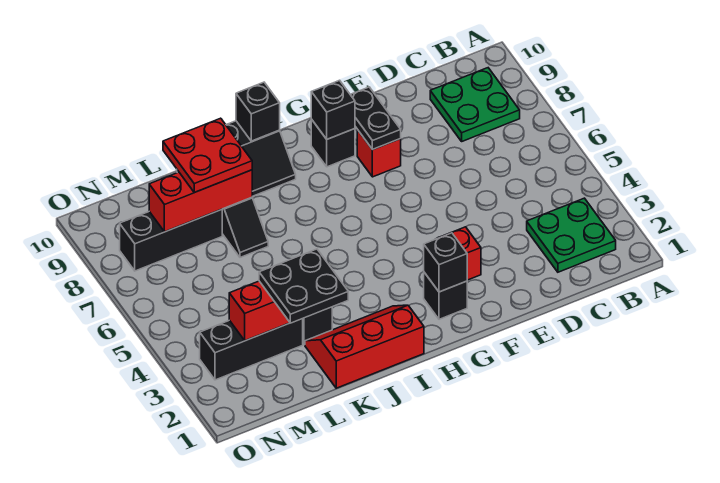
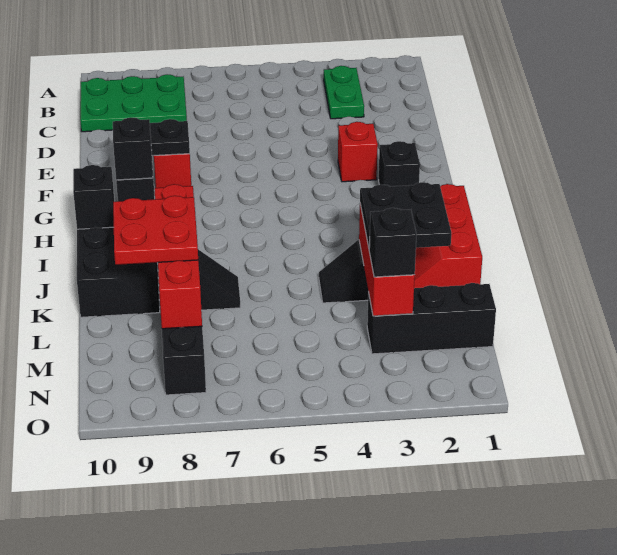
green 2x2 plate [527,198,616,272] -> green 1x2 plate [324,66,364,119]
green 2x2 plate [430,68,520,141] -> green 2x3 plate [80,74,187,132]
black 1x1 brick [423,233,467,292] -> black 1x1 brick moved to [369,208,417,277]
red 1x3 brick [149,170,252,232] -> red 1x4 brick [155,184,202,329]
black 1x3 brick [200,319,303,380] -> black 1x3 brick turned to [367,283,496,354]

